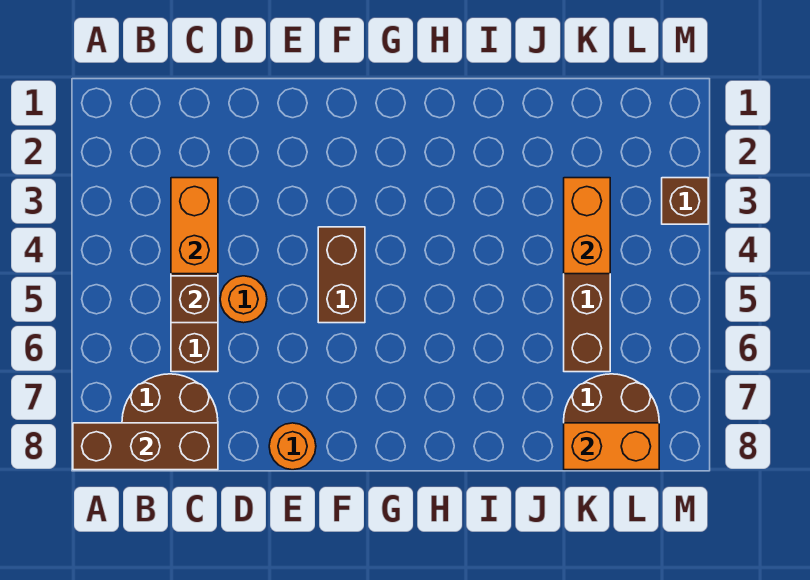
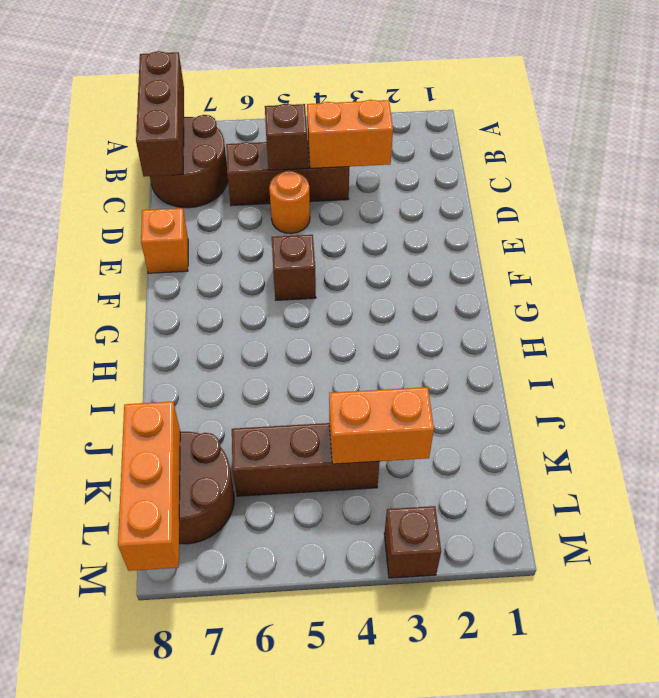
orange 1x1 round brick [269,423,316,470] -> orange 1x1 brick [141,208,188,273]
brown 1x2 brick [318,227,365,323] -> brown 1x1 brick [272,235,316,300]
orange 1x2 brick [564,423,659,470] -> orange 1x3 brick [118,402,180,571]

